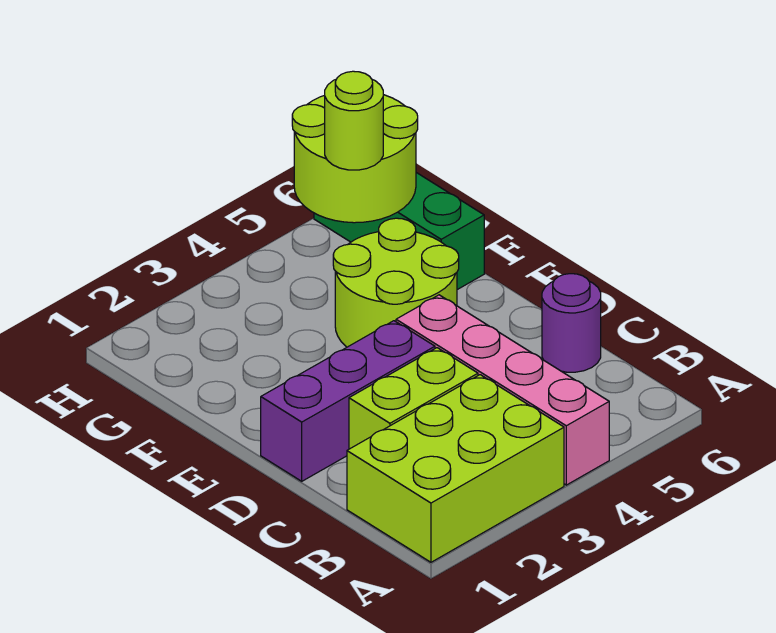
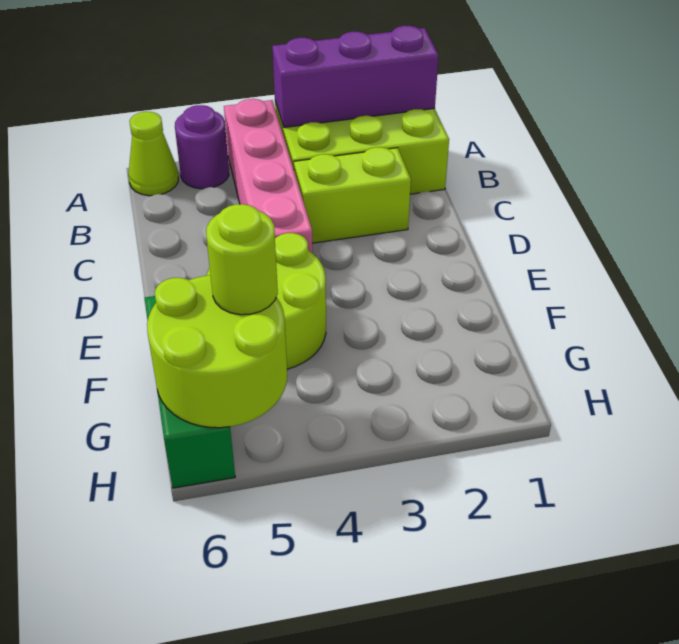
none -> lime 1x1 cone [128,112,178,196]
purple 1x1 round brick [542,274,601,372] -> purple 1x1 round brick moved to [175,105,229,189]
purple 1x3 brick [261,321,435,481] -> purple 1x3 brick moved to [272,26,439,127]

